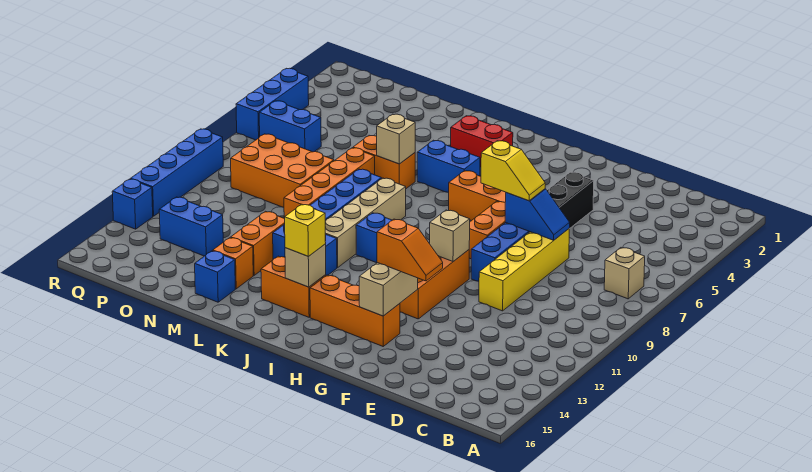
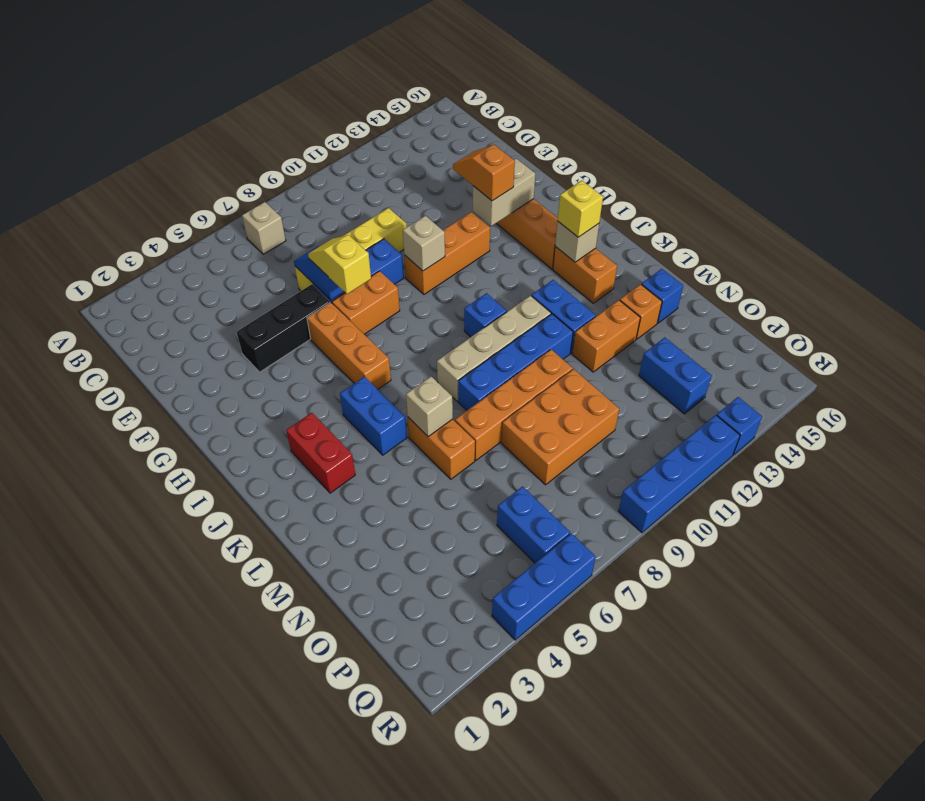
orange 2x3 brick [231,134,334,207] -> orange 2x3 brick turned to [501,369,619,485]

